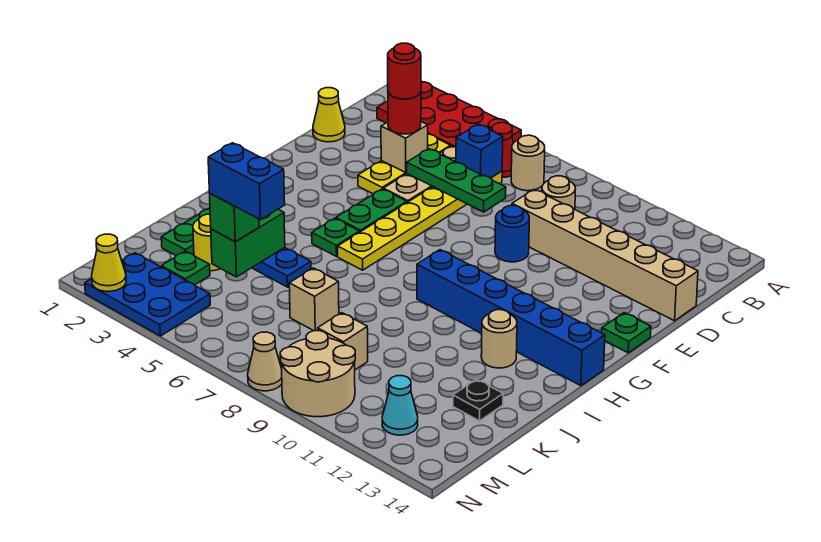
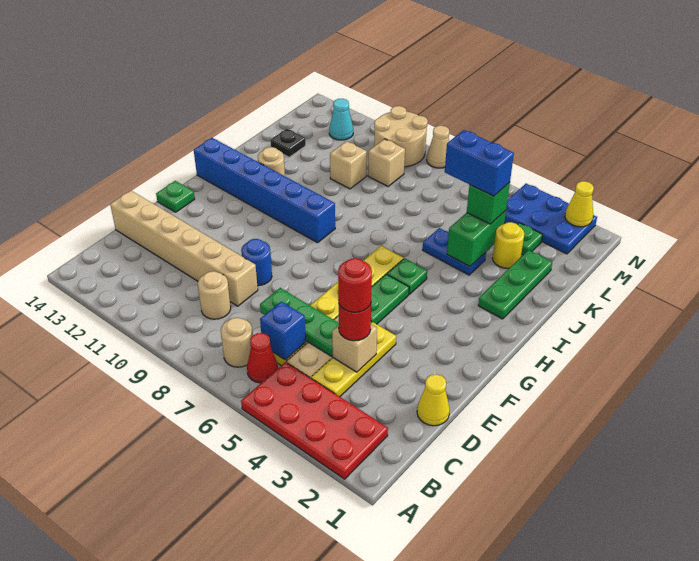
tan 1x1 brick [289,268,339,331] -> tan 1x1 brick moved to [330,141,367,189]

